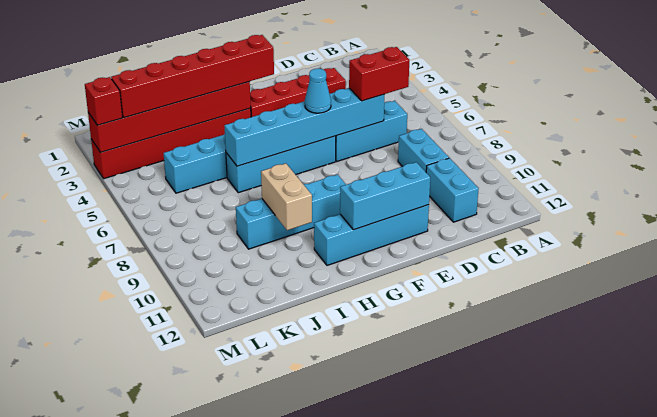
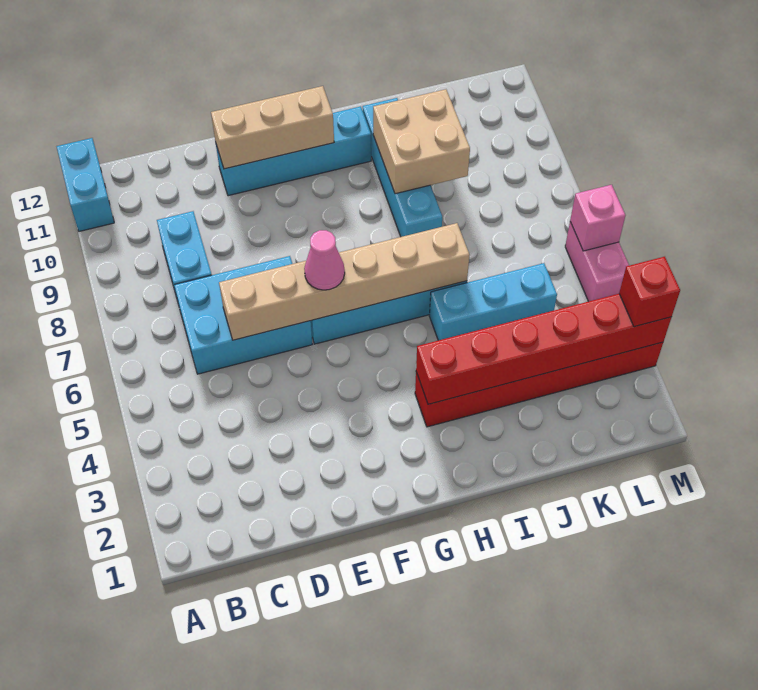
cyan 1x3 brick [336,101,407,161] -> cyan 2x3 brick [174,256,312,374]
red 1x2 brick [349,47,409,101] -> none
cyan 1x2 brick [426,158,479,222] -> cyan 1x2 brick moved to [57,138,114,231]
red 1x4 brick [250,68,346,117] -> none
cyan 1x6 brick [224,88,385,166] -> tan 1x6 brick [219,223,469,340]
cyan 1x3 brick [340,162,430,230] -> tan 1x3 brick [211,86,334,169]
cyan 1x1 cone [305,69,331,113] -> pink 1x1 cone [304,230,345,290]
red 1x6 brick [111,35,274,118] -> none
cyan 1x4 brick [236,175,346,249] -> cyan 1x4 brick turned to [363,98,442,237]
tan 1x2 brick [261,163,312,230] -> tan 2x2 brick [373,89,470,194]
none -> pink 1x2 brick [565,222,629,301]
none -> pink 1x1 brick [570,185,625,251]

